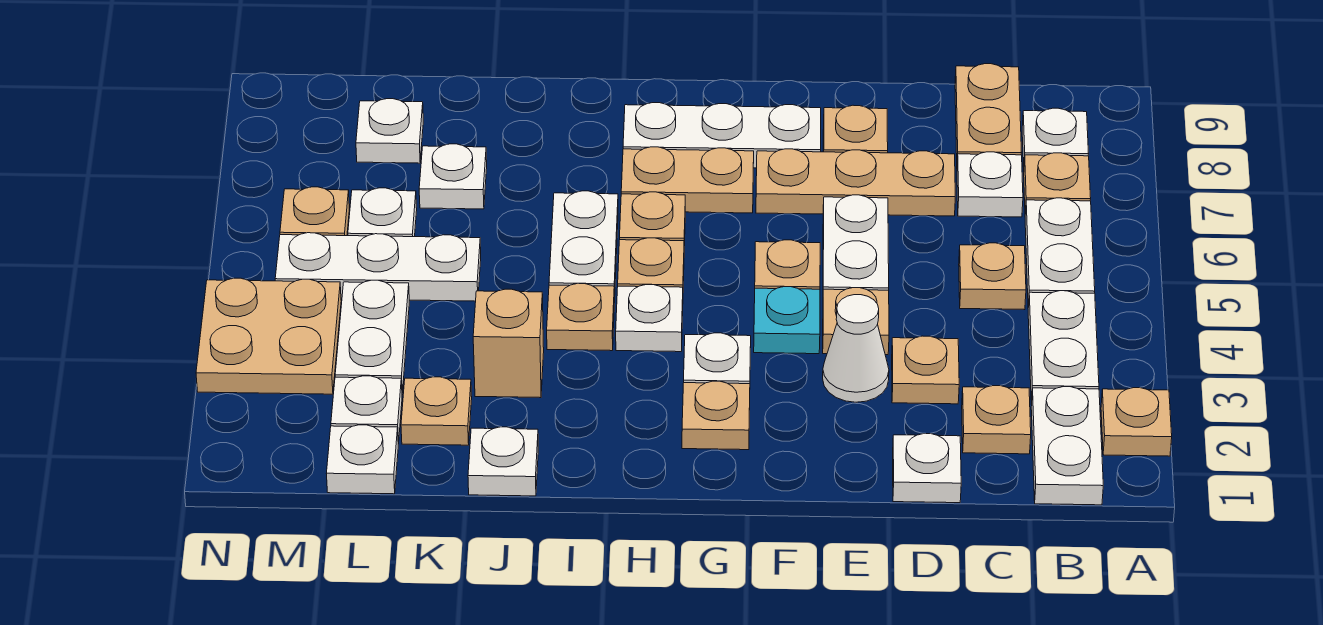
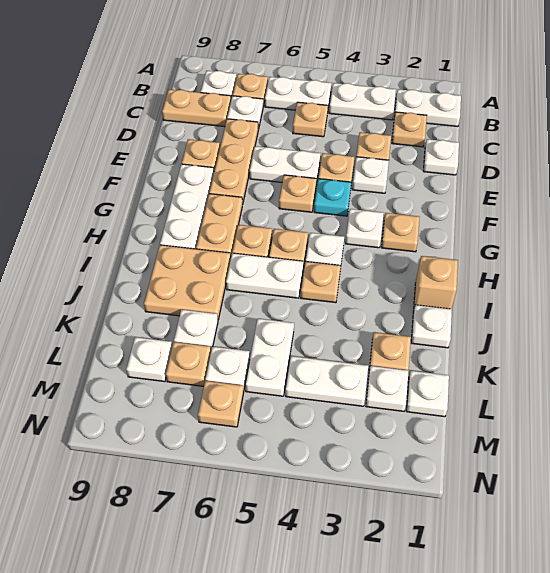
tan 1x1 plate [1101,388,1172,456] -> tan 1x1 plate moved to [166,342,211,386]
white 1x1 cone [823,295,889,402] -> white 1x1 plate [352,157,389,193]
tan 1x1 brick [473,289,544,398] -> tan 1x1 brick moved to [414,256,458,309]
white 1x3 plate [275,233,481,301] -> white 1x2 plate [245,319,294,396]
tan 2x2 plate [196,278,341,394] -> tan 2x2 plate moved to [144,245,231,319]

